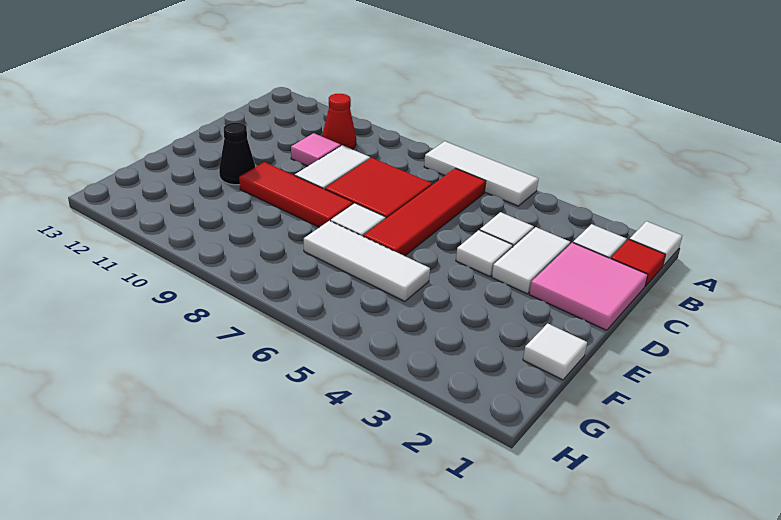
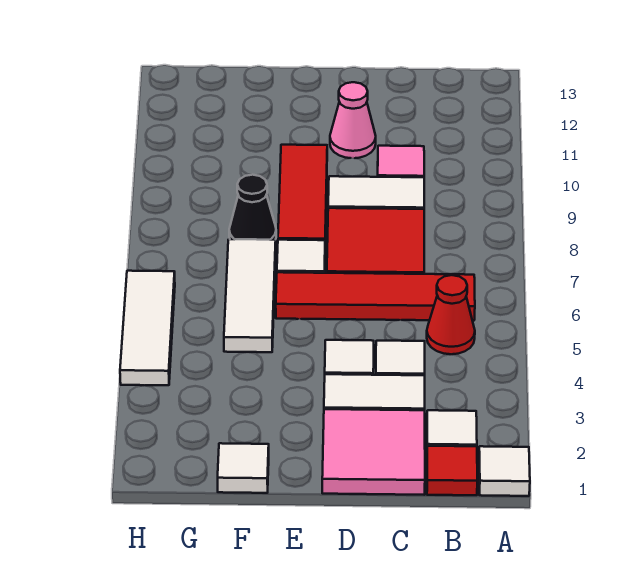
white 1x3 tile [424,141,539,206] -> white 1x3 tile moved to [120,271,175,385]
red 1x1 cone [322,94,356,149] -> red 1x1 cone moved to [427,275,475,354]
none -> pink 1x1 cone [330,82,376,158]
black 1x1 cone [219,123,255,185] -> black 1x1 cone moved to [229,175,276,240]

